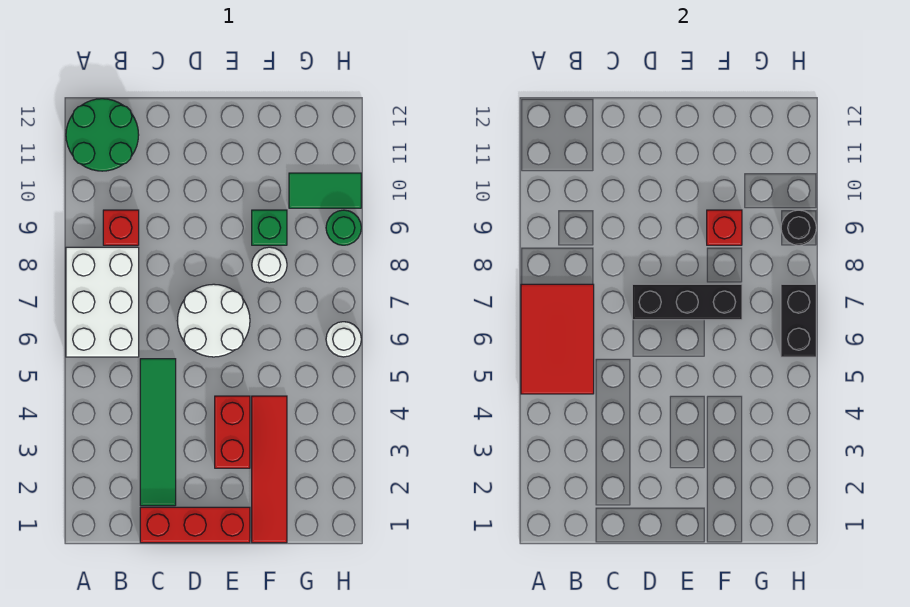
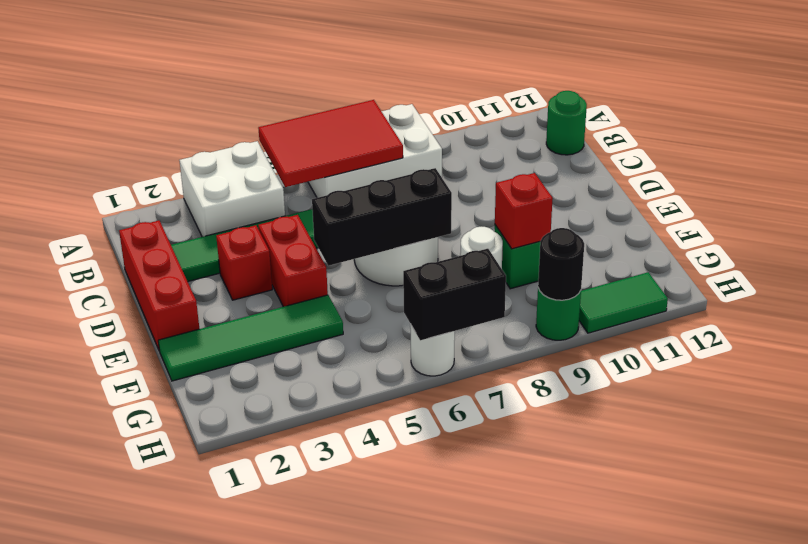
none -> white 2x2 brick [179,141,285,237]
green 2x2 round brick [66,99,139,171] -> green 1x1 round brick [546,91,587,155]
red 1x1 brick [103,210,139,245] -> red 1x1 brick moved to [216,225,272,300]
black 1x3 brick [632,284,742,320] -> black 1x3 brick turned to [312,168,452,266]
red 1x2 brick [215,396,250,468] -> red 1x2 brick turned to [258,215,328,307]
red 1x4 tile [252,396,287,543] -> green 1x4 tile [158,295,343,381]
green 1x2 tile [289,173,361,208] -> green 1x2 tile turned to [579,272,668,333]

